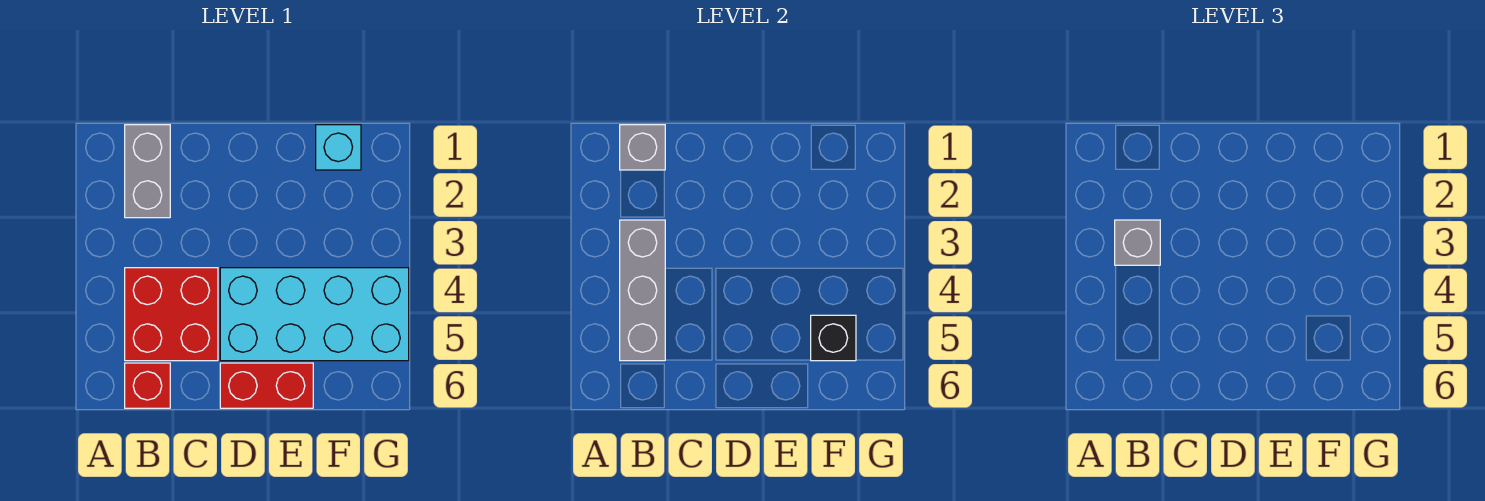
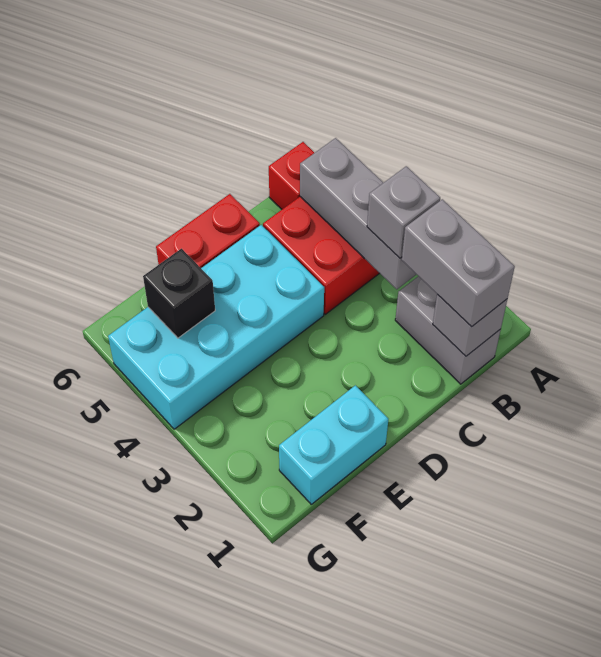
none -> grey 1x2 brick [402,199,515,327]
cyan 1x1 brick [316,125,361,170] -> cyan 1x2 brick [279,385,388,504]

